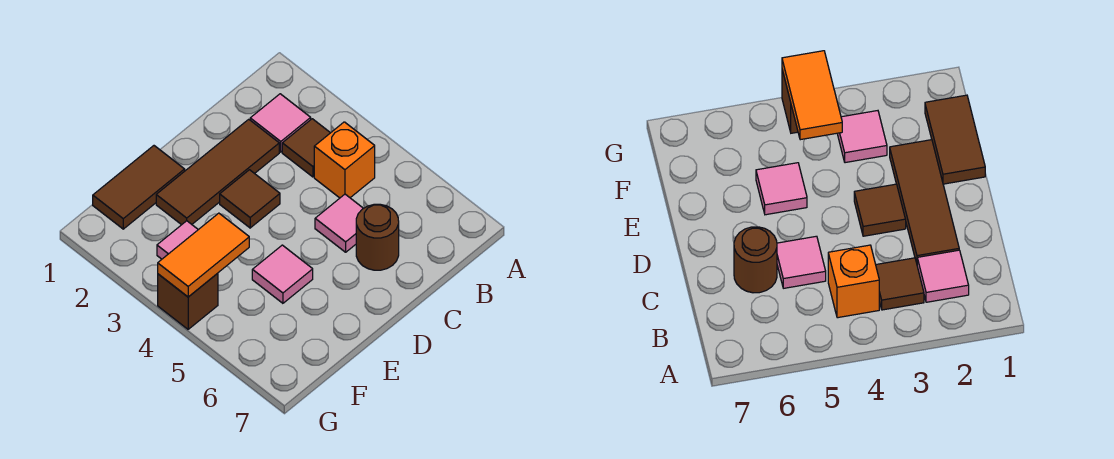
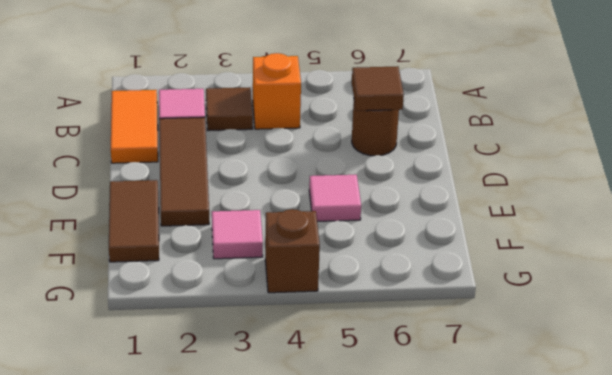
pink 1x1 tile [315,194,363,252] -> none
brown 1x1 tile [220,170,280,228] -> brown 1x1 tile moved to [352,67,404,111]
orange 1x2 tile [158,213,249,297] -> orange 1x2 tile moved to [111,90,158,163]

